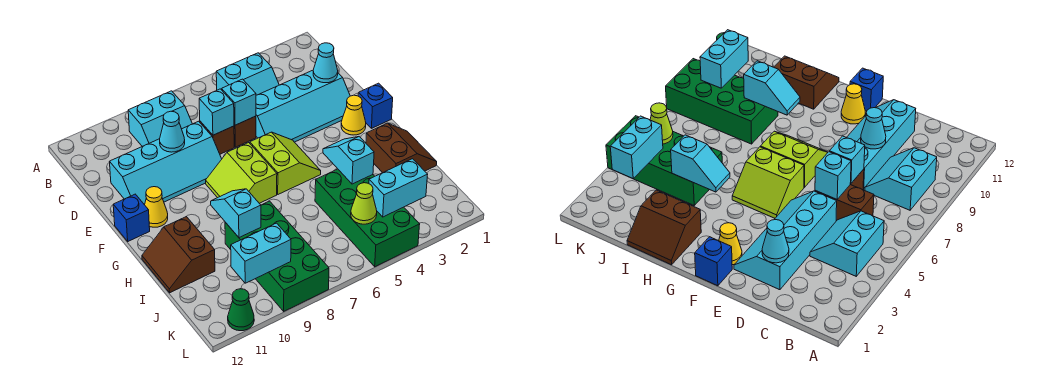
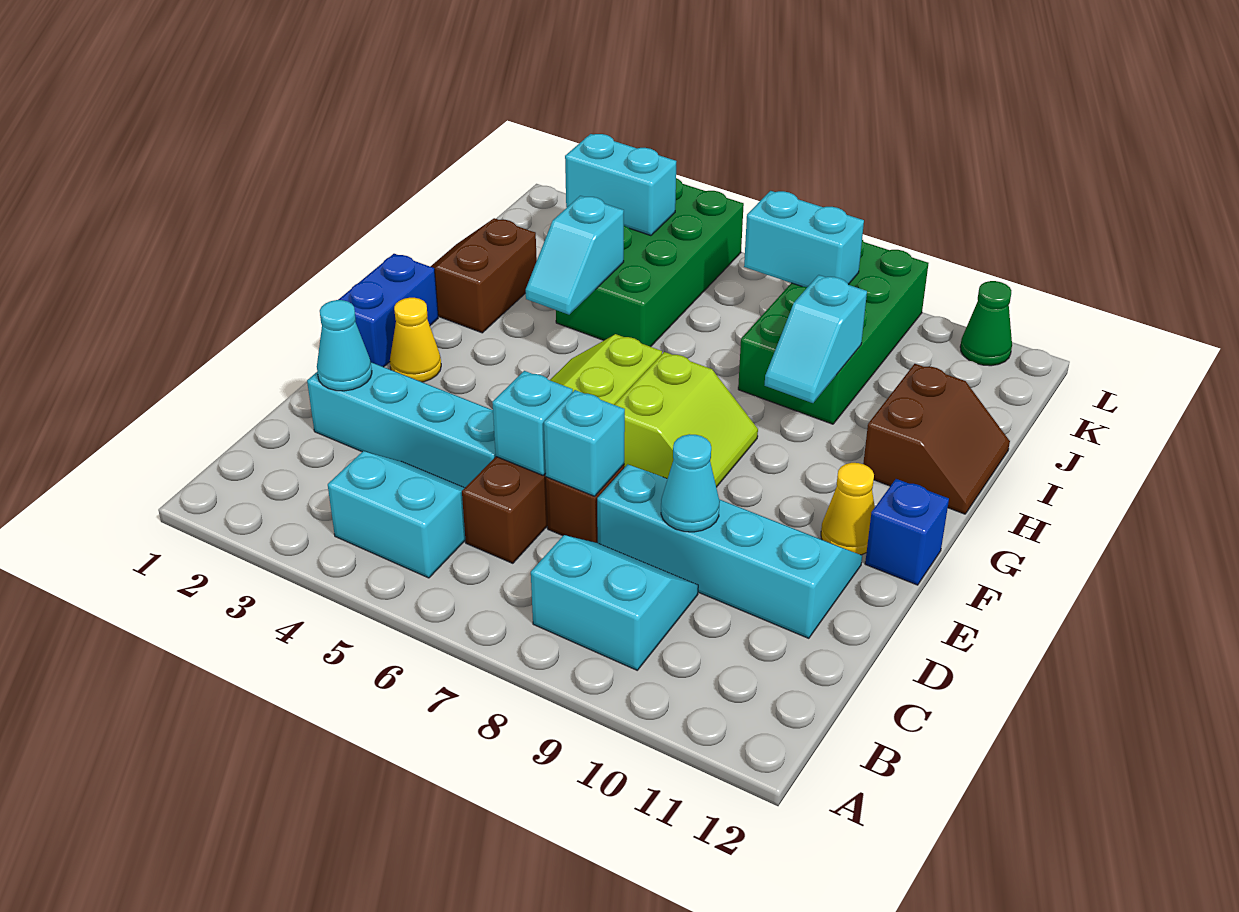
blue 1x1 brick [358,83,393,128] -> blue 1x2 brick [338,254,438,367]
lime 1x1 cone [351,183,377,224] -> none
cyan 1x2 brick [231,223,291,283] -> cyan 1x2 brick moved to [744,191,864,287]

